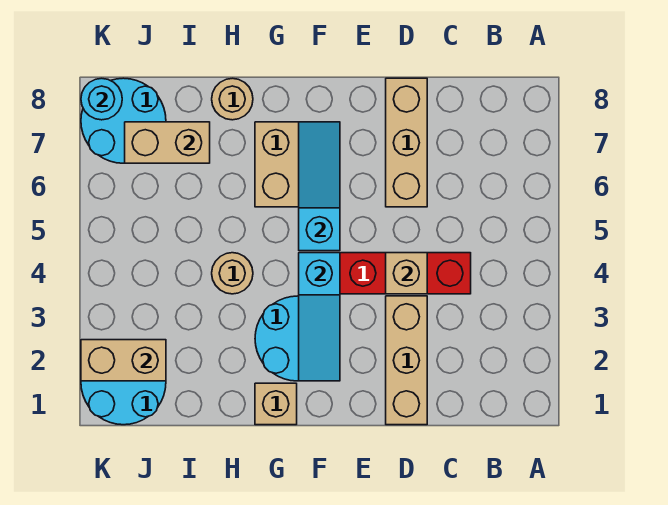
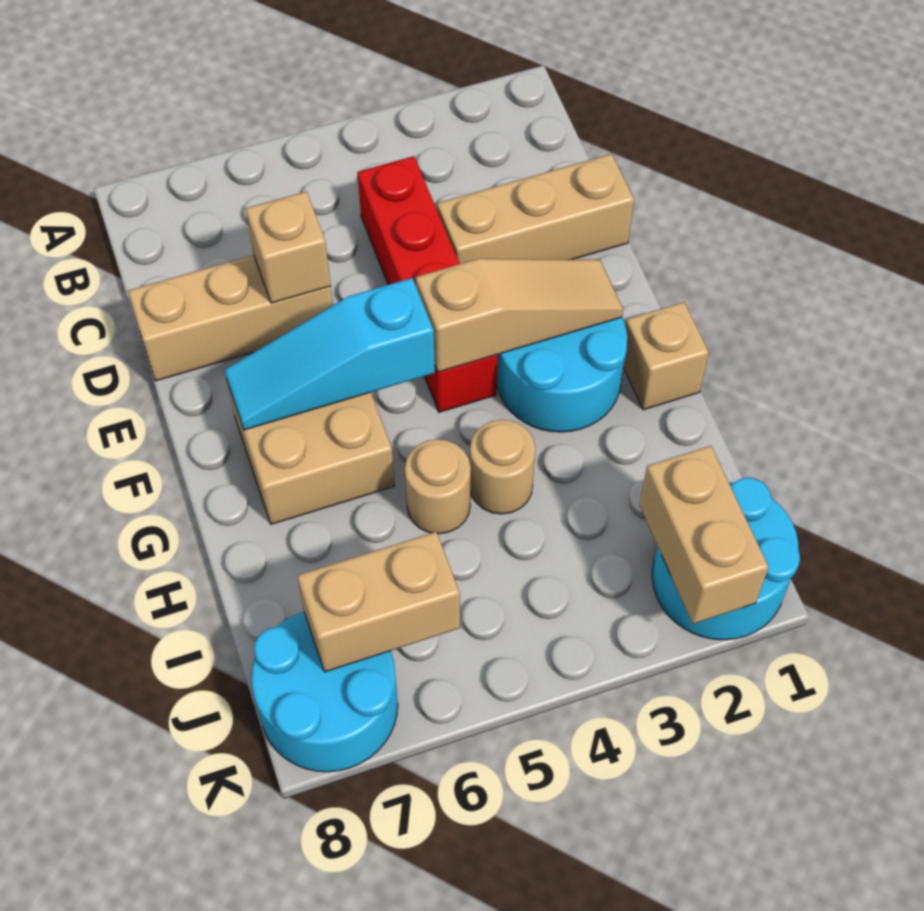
tan 1x1 brick [386,253,427,294] -> tan 1x1 brick moved to [246,191,331,303]
cyan 1x3 slope [299,253,340,381] -> tan 1x3 slope [416,259,623,372]
tan 1x1 round brick [212,78,253,120] -> tan 1x1 round brick moved to [405,439,471,534]
tan 1x2 brick [125,122,210,163] -> tan 1x2 brick turned to [297,532,460,672]
cyan 1x1 round brick [81,78,122,120] -> none

